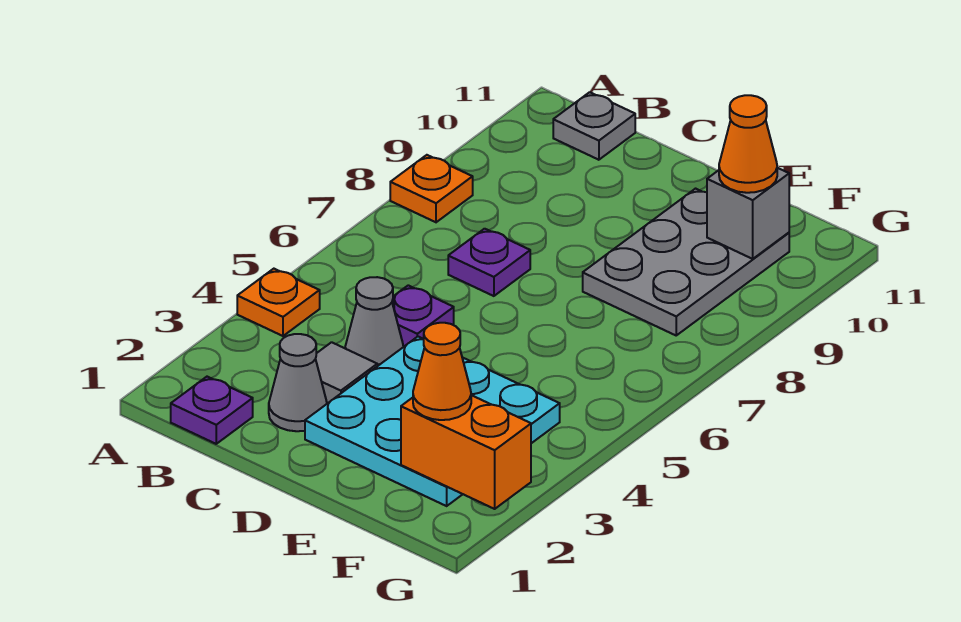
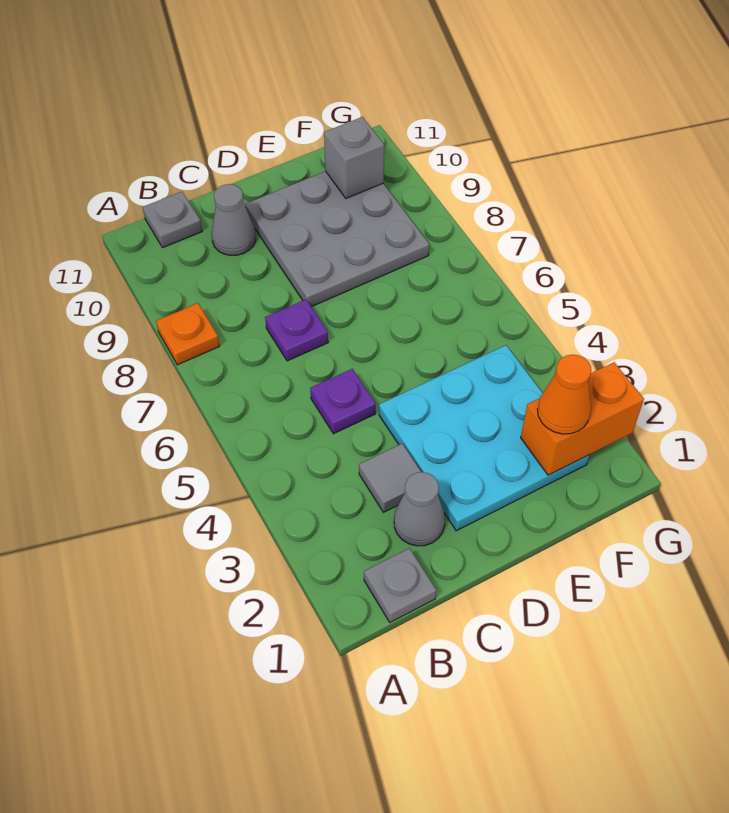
orange 1x1 plate [237,269,320,336] -> none
purple 1x1 plate [171,377,253,444] -> grey 1x1 plate [364,548,436,622]
grey 1x1 cone [345,277,403,366] -> grey 1x1 cone moved to [212,184,256,255]
grey 2x3 plate [583,189,789,335] -> grey 3x3 plate [245,171,429,307]
orange 1x1 cone [719,95,777,193] -> none

